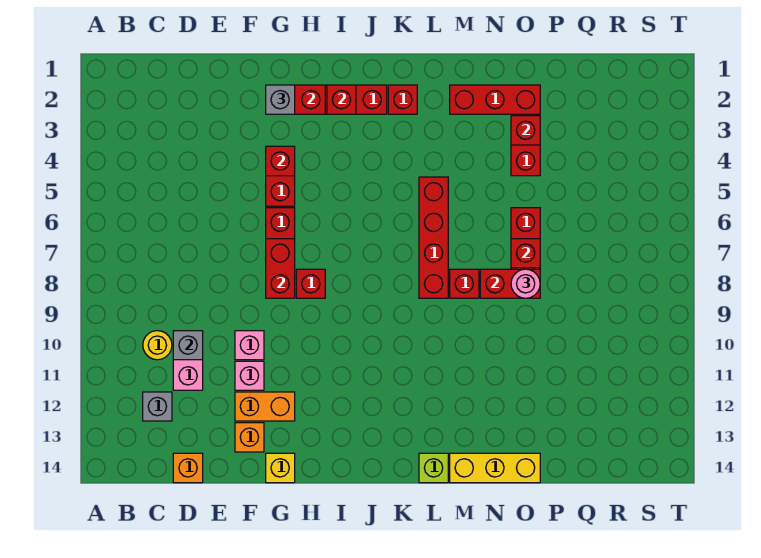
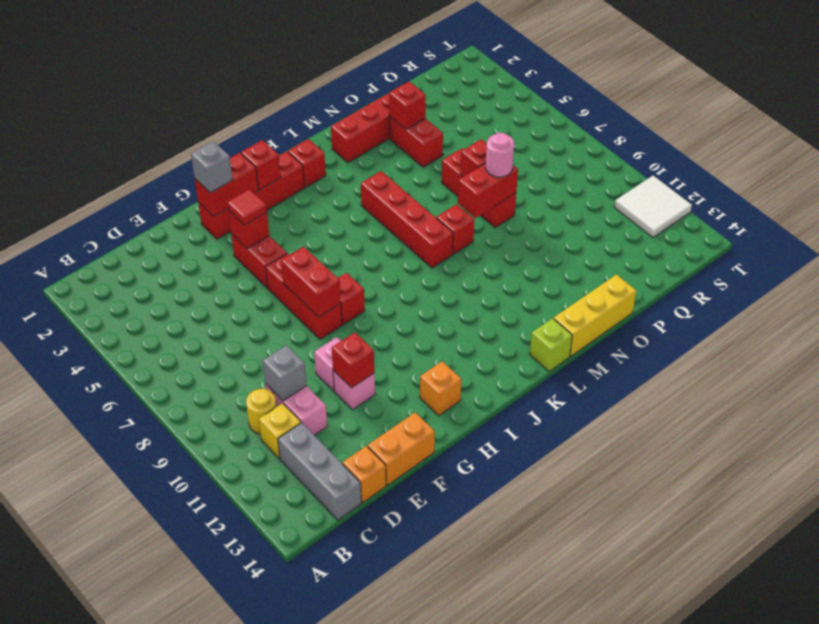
grey 1x1 brick [143,392,172,421] -> grey 1x3 brick [278,423,361,520]
none -> red 1x1 brick [332,333,374,388]
orange 1x2 brick [235,392,295,421] -> orange 1x2 brick moved to [368,413,435,485]
orange 1x1 brick [235,423,264,452] -> orange 1x1 brick moved to [420,361,462,416]
none -> red 1x1 tile [227,189,267,225]
yellow 1x1 brick [266,453,295,483] -> yellow 1x1 brick moved to [259,403,301,459]
none -> white 2x2 tile [614,176,692,238]

